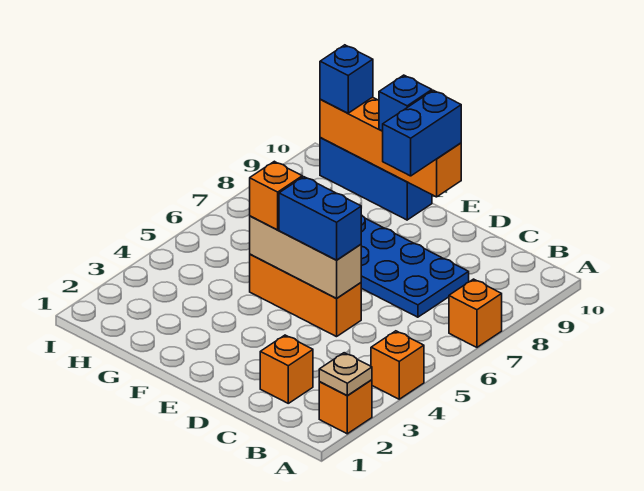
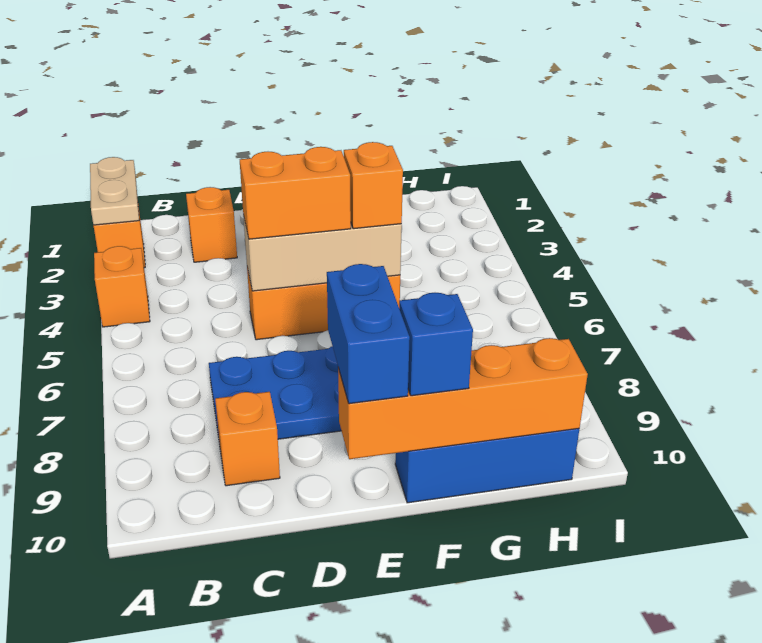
tan 1x1 plate [319,353,372,395] -> tan 1x2 plate [90,157,139,225]
orange 1x1 brick [449,279,502,347] -> orange 1x1 brick moved to [215,392,280,486]
blue 1x2 brick [279,177,361,260] -> orange 1x2 brick [240,147,351,239]
blue 1x1 brick [320,45,373,113] -> none

